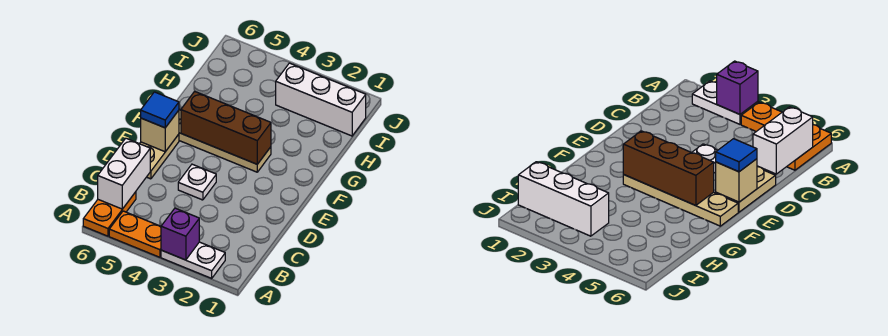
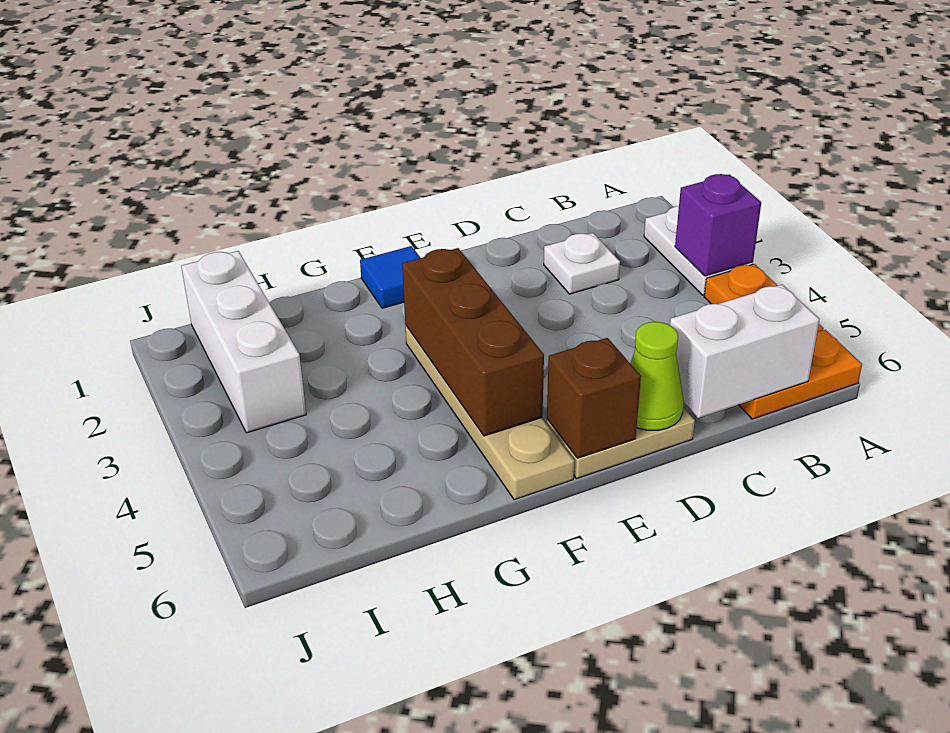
white 1x1 plate [178,164,216,200] -> white 1x1 plate moved to [544,233,620,294]
none -> lime 1x1 cone [630,322,684,430]
tan 1x1 brick [141,110,179,152] -> brown 1x1 brick [547,338,641,458]
blue 1x1 tile [141,92,179,128] -> blue 1x1 tile moved to [360,246,420,308]

